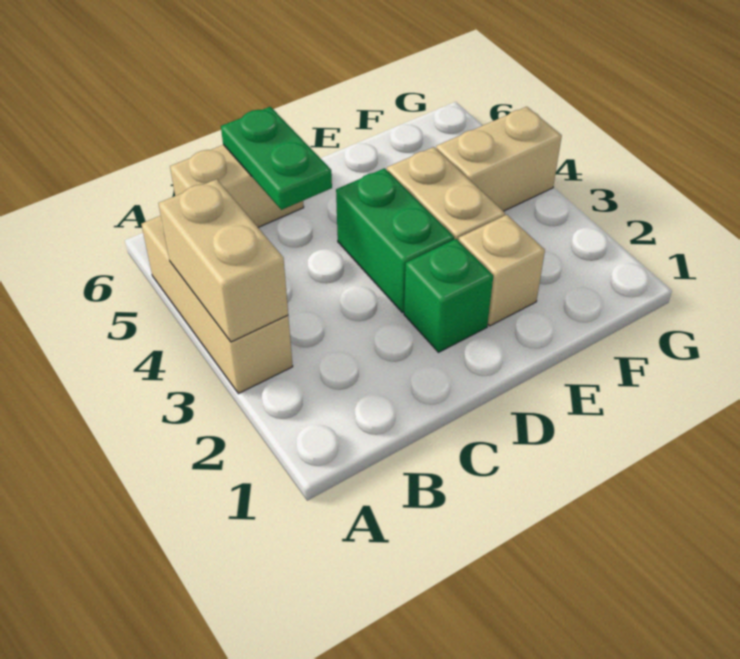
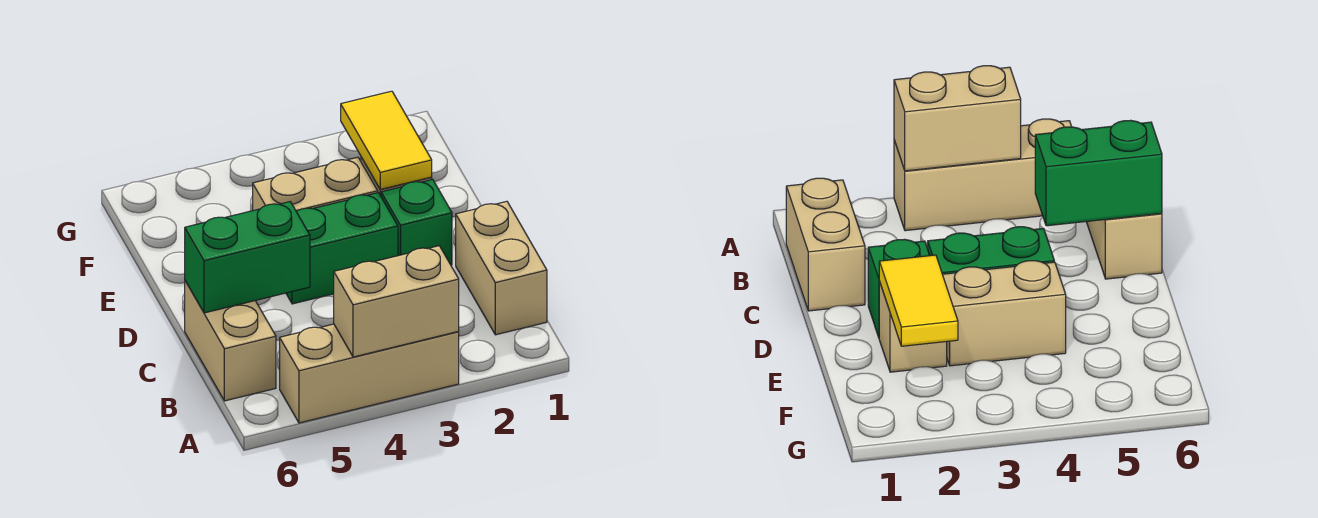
green 1x2 plate [221,107,332,210] -> green 1x2 brick [185,202,310,313]
none -> yellow 1x2 tile [341,91,432,189]
tan 1x2 brick [436,107,562,211] -> tan 1x2 brick moved to [456,201,547,335]

